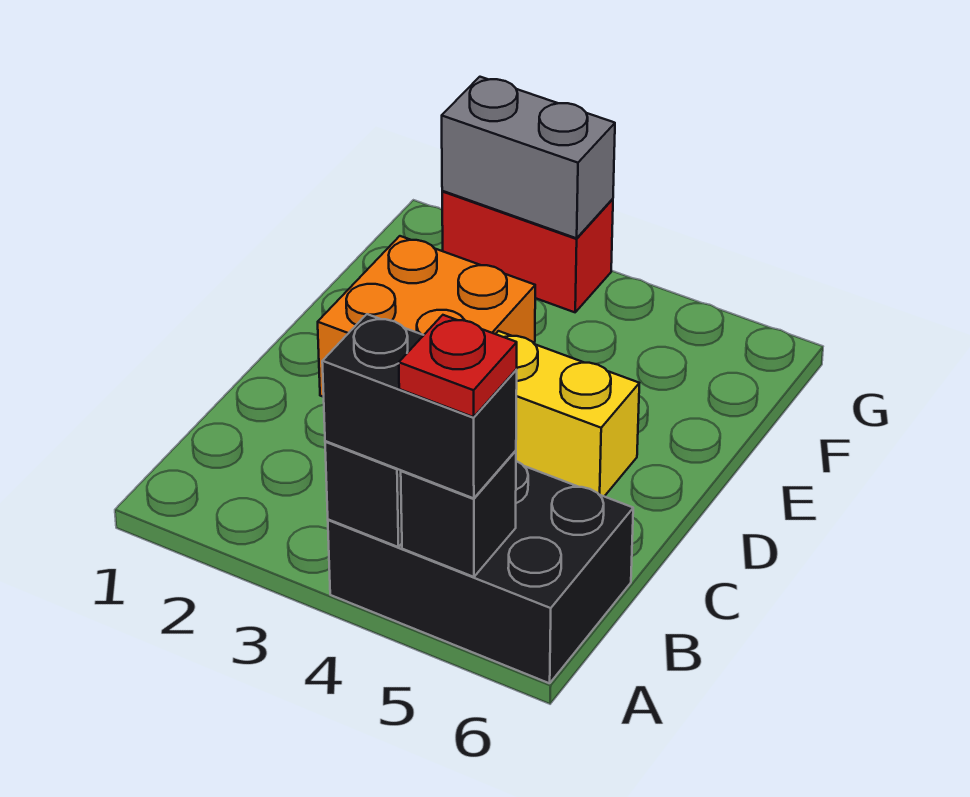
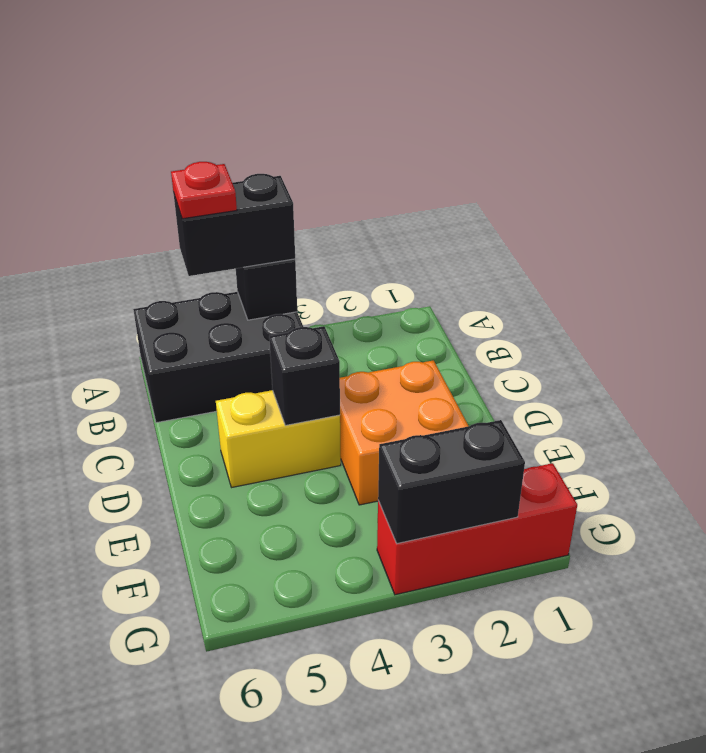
black 1x1 brick [401,451,516,577] -> black 1x1 brick moved to [269,326,340,425]
red 1x2 brick [442,191,613,312] -> red 1x3 brick [377,463,577,595]
grey 1x2 brick [442,77,615,238] -> black 1x2 brick [378,420,525,544]

